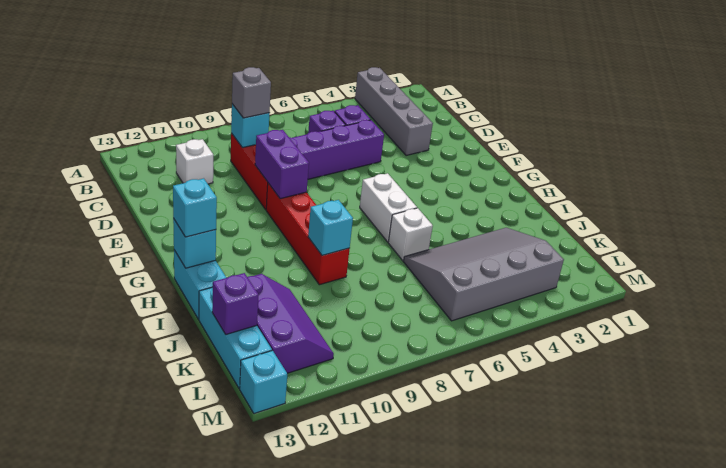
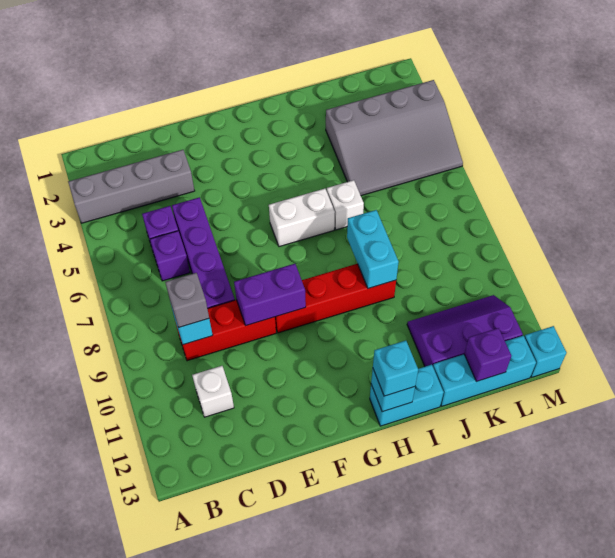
cyan 1x1 brick [308,200,353,256] -> cyan 1x2 brick [347,210,399,288]
grey 3x4 slope [403,228,564,321] -> grey 3x4 slope turned to [326,80,463,196]

